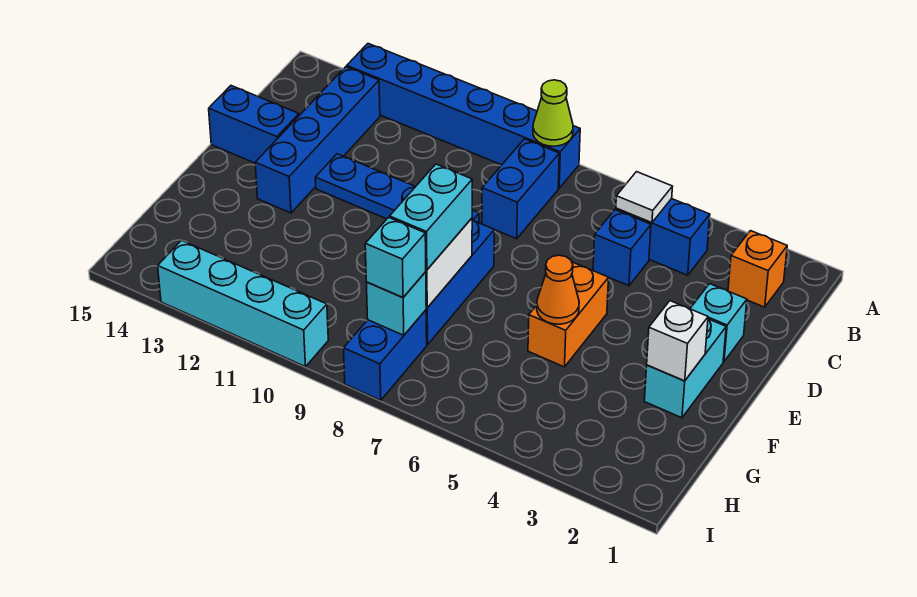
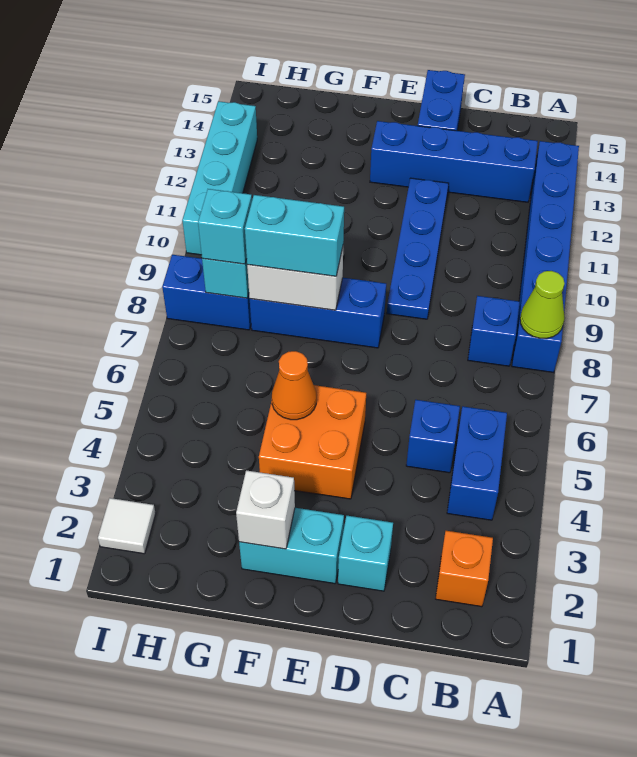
white 1x1 tile [616,172,673,223] -> white 1x1 tile moved to [98,498,156,554]
blue 1x2 brick [482,139,559,239] -> blue 1x1 brick [468,296,520,366]
orange 1x2 brick [528,262,609,367] -> orange 2x2 brick [259,385,366,499]

